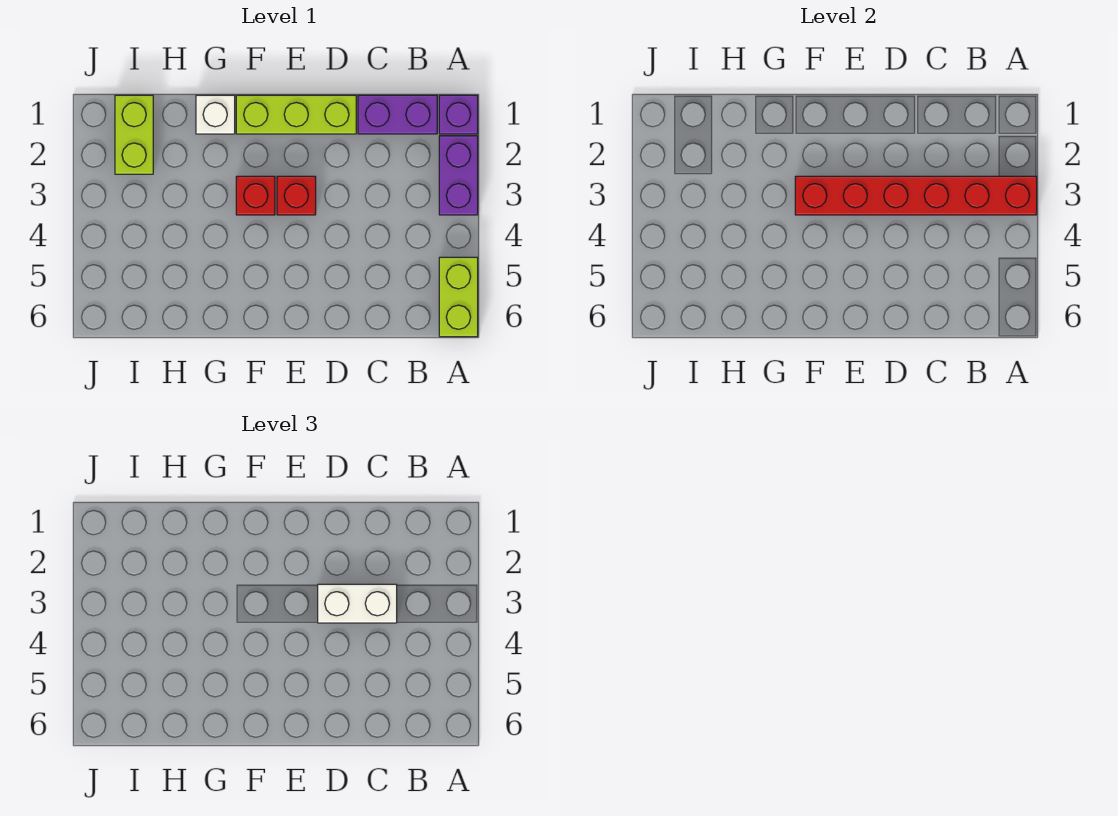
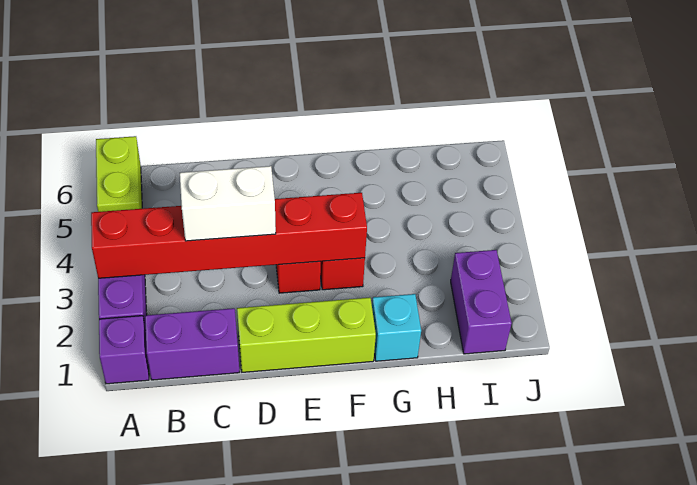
white 1x1 brick [196,95,235,134] -> cyan 1x1 brick [372,294,421,361]
lime 1x2 brick [115,95,153,174] -> purple 1x2 brick [451,250,512,354]

